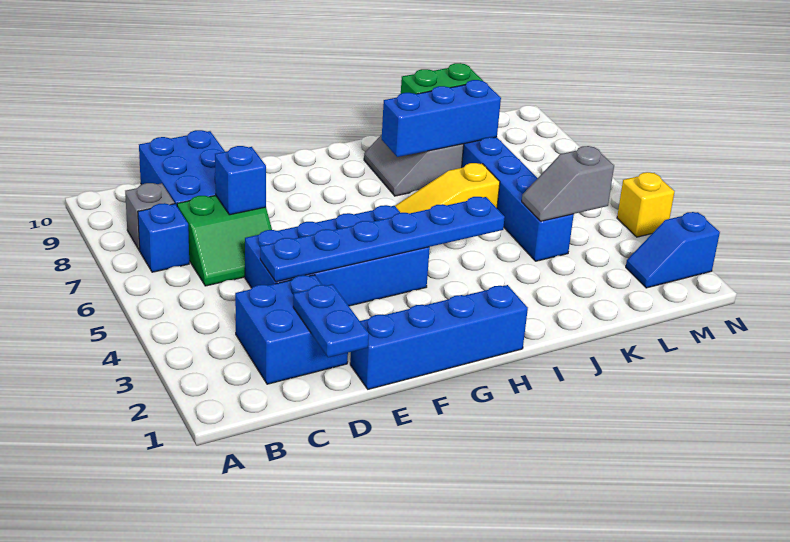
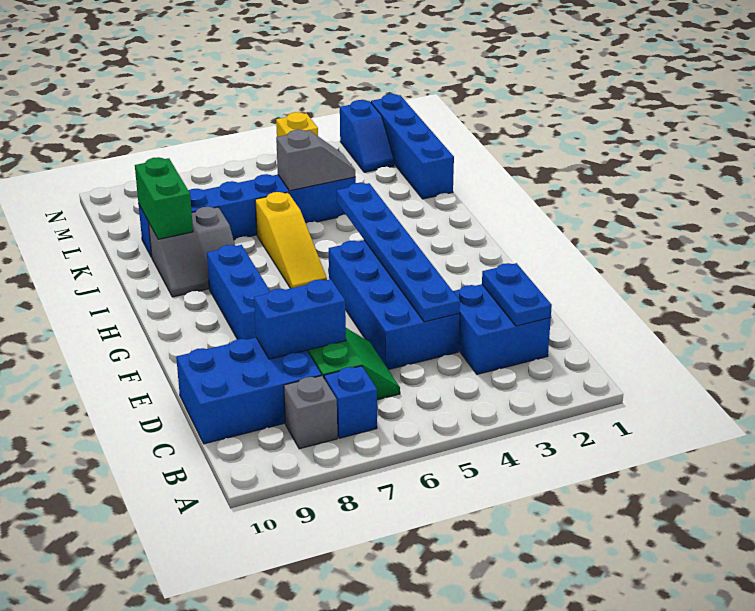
blue 1x2 plate [293,284,369,357] -> blue 1x2 plate turned to [482,263,552,326]
blue 1x1 brick [215,146,266,215] -> blue 1x2 brick [254,279,346,359]
blue 1x4 brick [350,285,528,389] -> blue 1x4 brick moved to [371,94,454,199]
blue 1x3 brick [382,80,501,157] -> blue 1x3 brick moved to [207,245,270,340]
grey 1x2 slope [522,146,614,221] -> grey 1x2 slope turned to [276,130,355,191]

